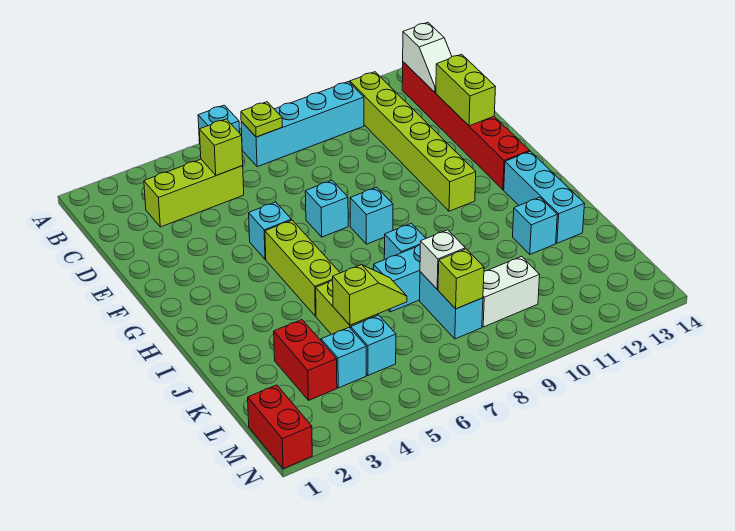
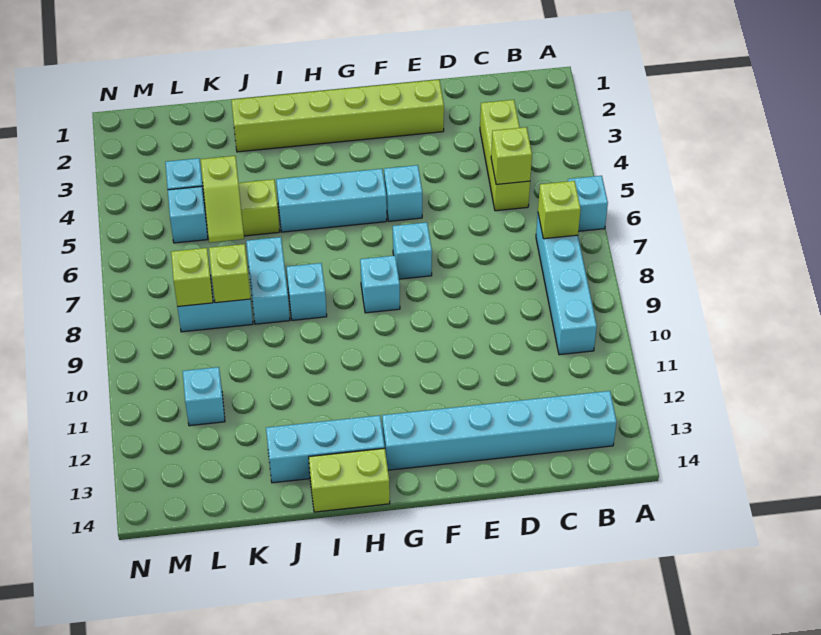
lime 1x1 plate [241,102,282,137] -> lime 1x1 brick [538,181,581,239]
lime 1x6 brick [350,72,476,211] -> lime 1x6 brick moved to [231,80,444,152]
red 1x6 brick [402,62,530,190] -> cyan 1x6 brick [382,391,617,470]
white 1x2 slope [403,23,452,92] -> none
lime 1x2 brick [436,54,495,126] -> lime 1x2 brick moved to [309,448,390,512]
lime 1x3 brick [265,220,340,316] -> cyan 1x3 brick [276,169,387,232]
cyan 1x1 brick [513,197,557,254] -> cyan 1x1 brick moved to [183,367,225,426]
red 1x2 brick [274,320,337,400] -> none
white 1x1 brick [420,230,465,289] -> lime 1x1 brick [209,244,251,303]
white 1x2 brick [482,256,540,327] -> none
red 1x2 brick [248,385,312,469] -> none

